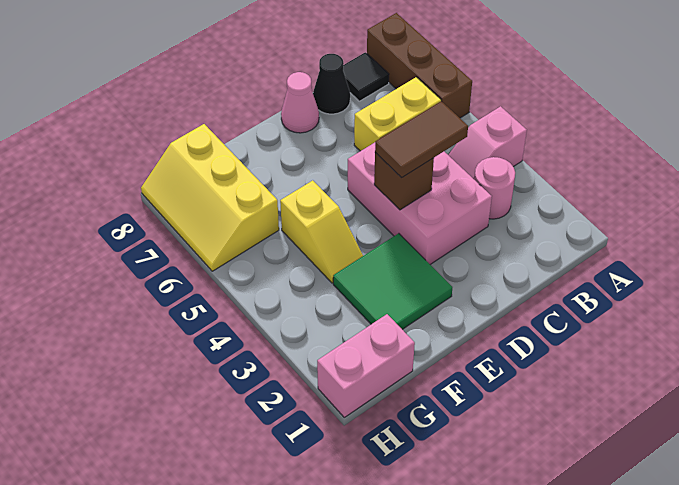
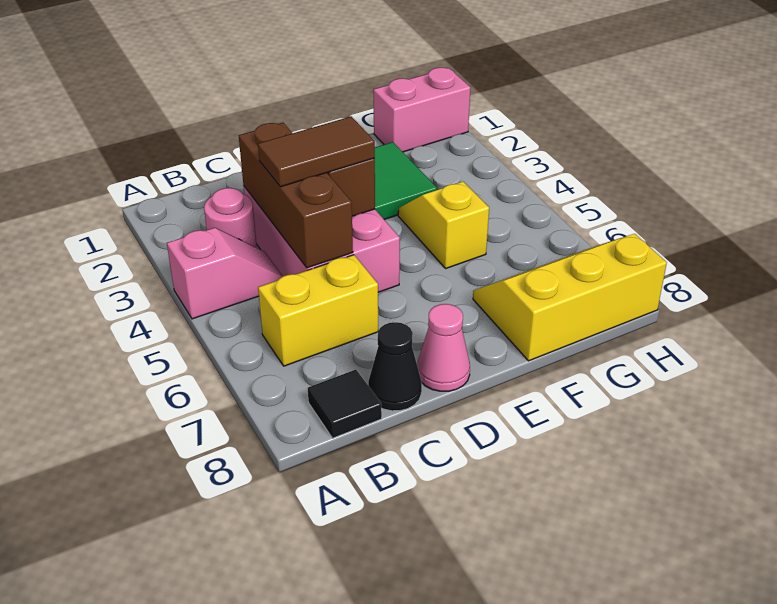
brown 1x3 brick [367,13,472,118] -> brown 1x3 brick moved to [239,123,353,268]
yellow 2x3 slope [141,124,279,271] -> yellow 2x3 slope turned to [473,234,667,361]

